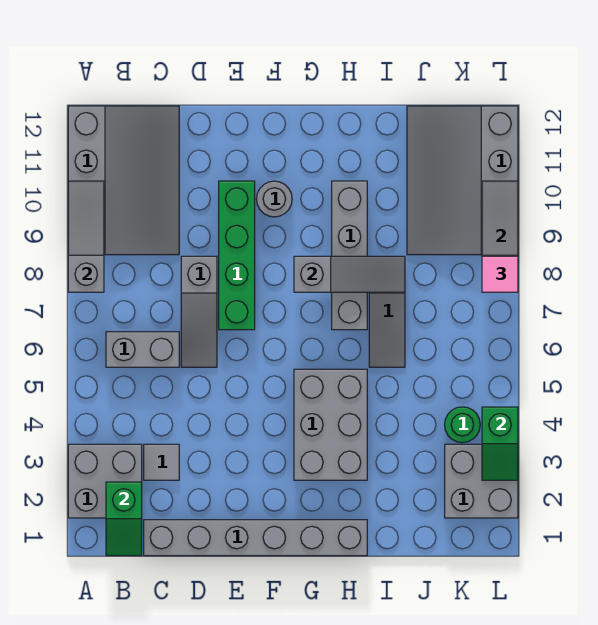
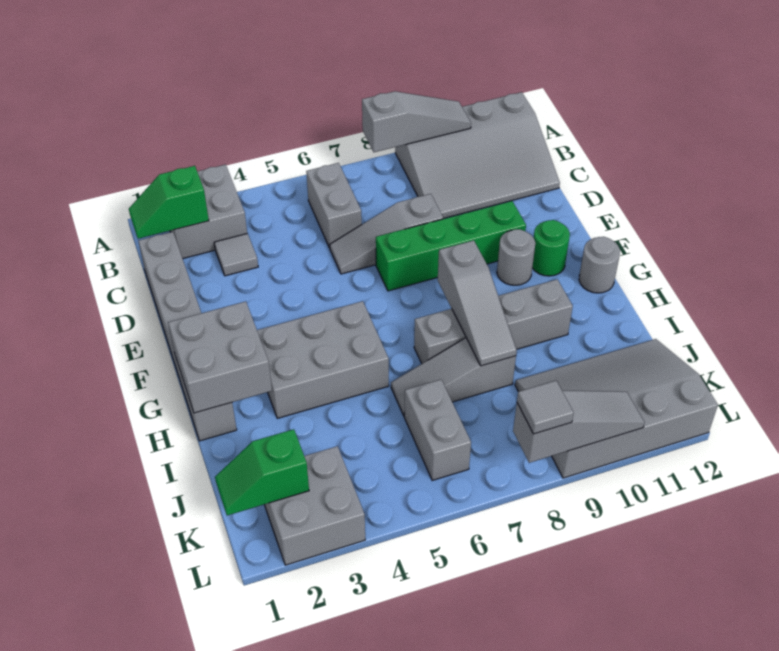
none -> grey 2x2 brick [168,301,272,413]
none -> grey 1x1 round brick [579,237,620,293]
none -> grey 1x2 brick [404,380,471,480]
green 1x1 round brick [445,407,480,443] -> green 1x1 round brick moved to [532,220,570,276]
green 1x2 slope [482,407,518,480] -> green 1x2 slope moved to [215,429,309,516]
pink 1x1 tile [482,256,518,292] -> grey 1x1 tile [517,381,574,434]

